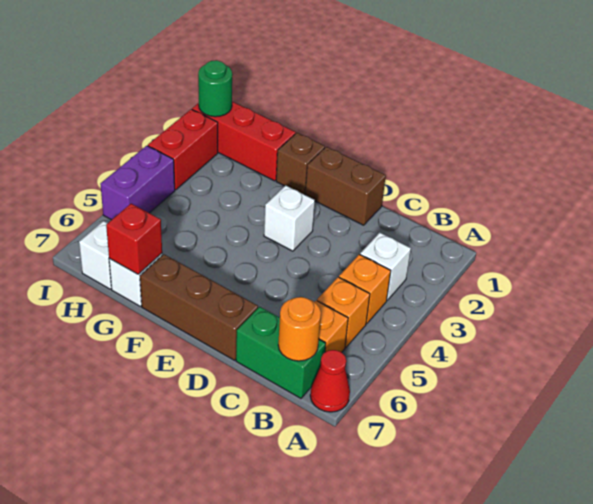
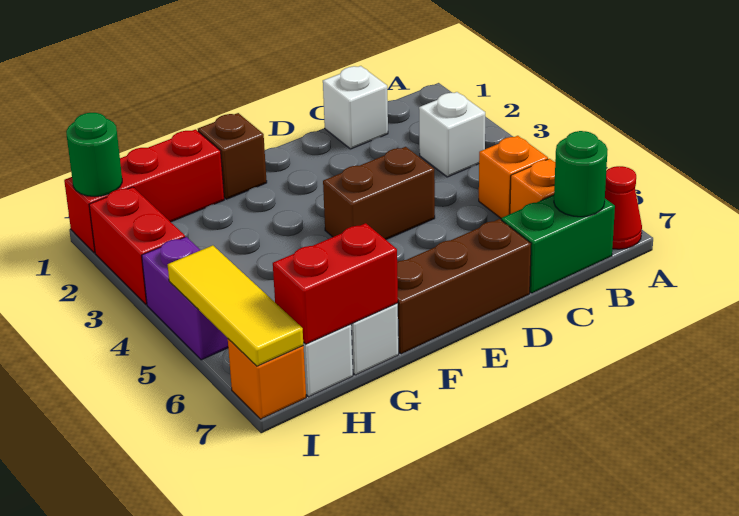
orange 1x1 brick [339,254,391,324] -> orange 1x1 brick moved to [228,339,306,419]
orange 1x1 round brick [278,297,321,361] -> green 1x1 round brick [554,131,608,217]
brown 1x2 brick [305,147,386,225] -> brown 1x2 brick moved to [323,147,435,240]
white 1x1 brick [264,185,315,251] -> white 1x1 brick moved to [323,66,388,149]
red 1x1 brick [106,204,162,274] -> red 1x2 brick [273,223,398,344]
none -> yellow 1x3 tile [168,245,303,366]

